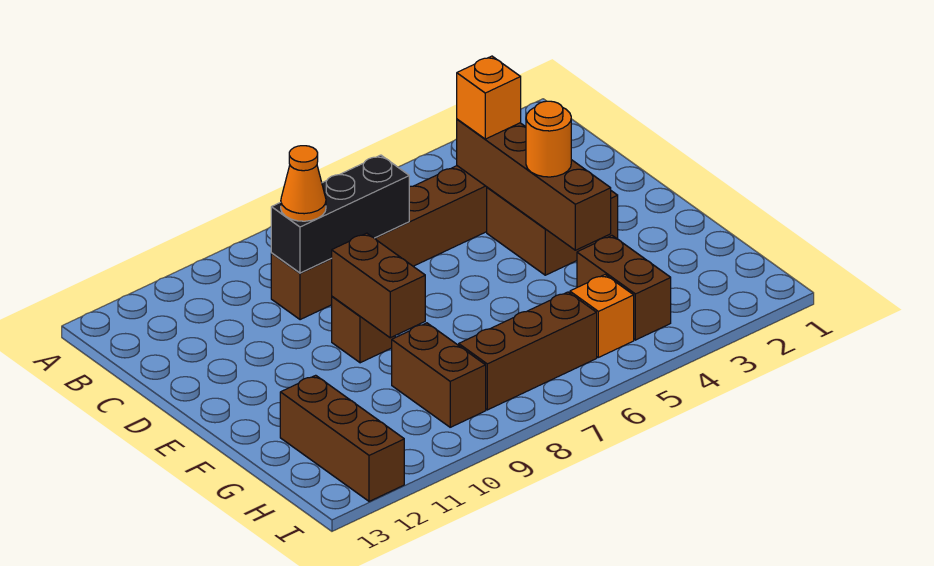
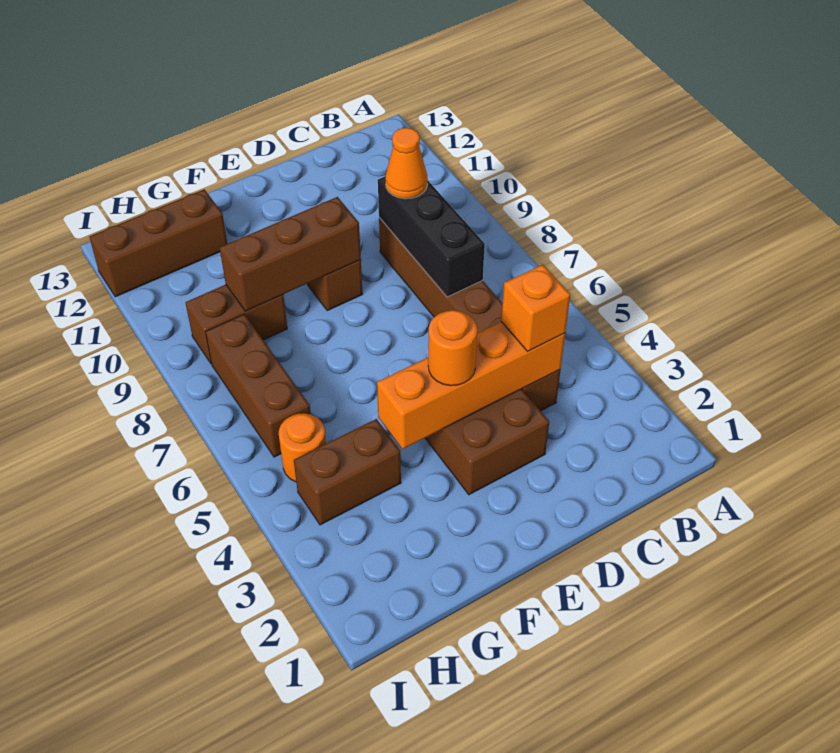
brown 1x4 brick [457,119,611,250] -> orange 1x4 brick [377,322,565,449]
brown 1x2 brick [332,233,425,338] -> brown 1x3 brick [220,197,361,311]
orange 1x1 brick [570,275,634,357] -> orange 1x1 round brick [279,413,326,482]

